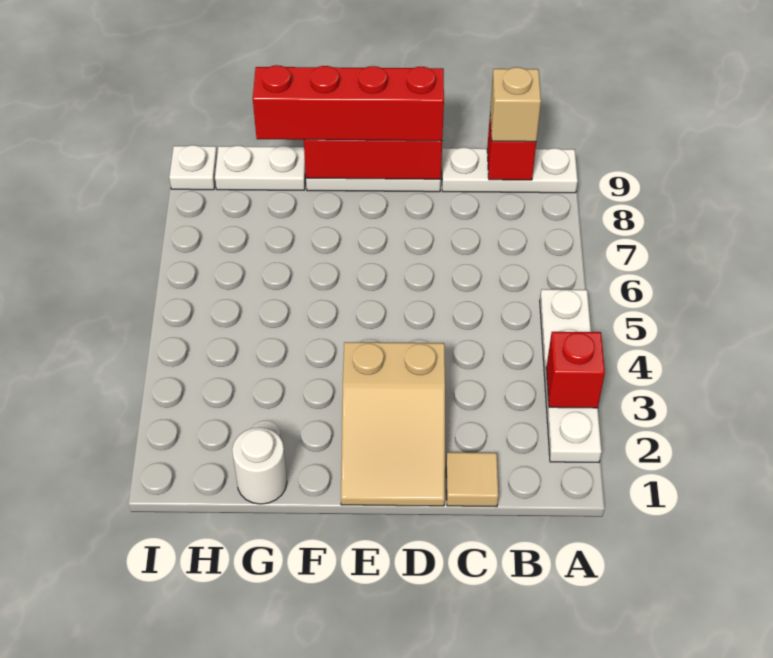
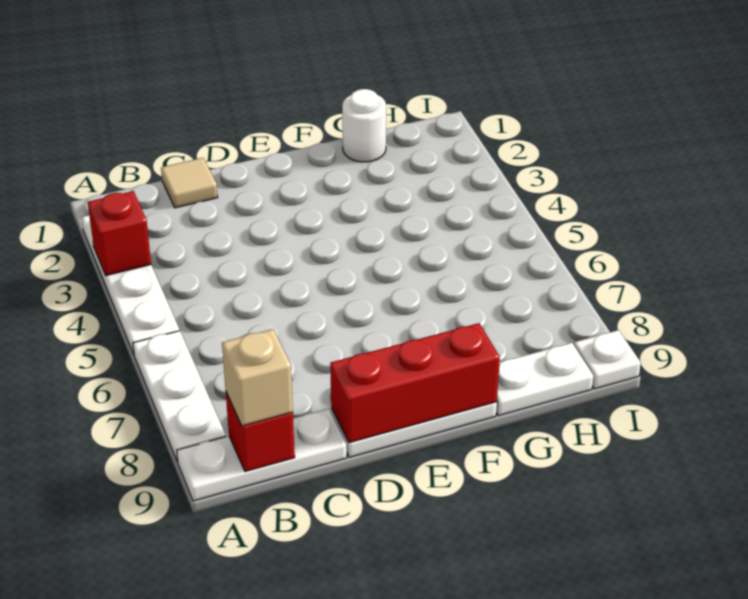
none -> white 1x3 plate [133,331,226,462]
tan 2x3 slope [341,342,445,506] -> none
red 1x4 brick [253,65,444,141] -> none

